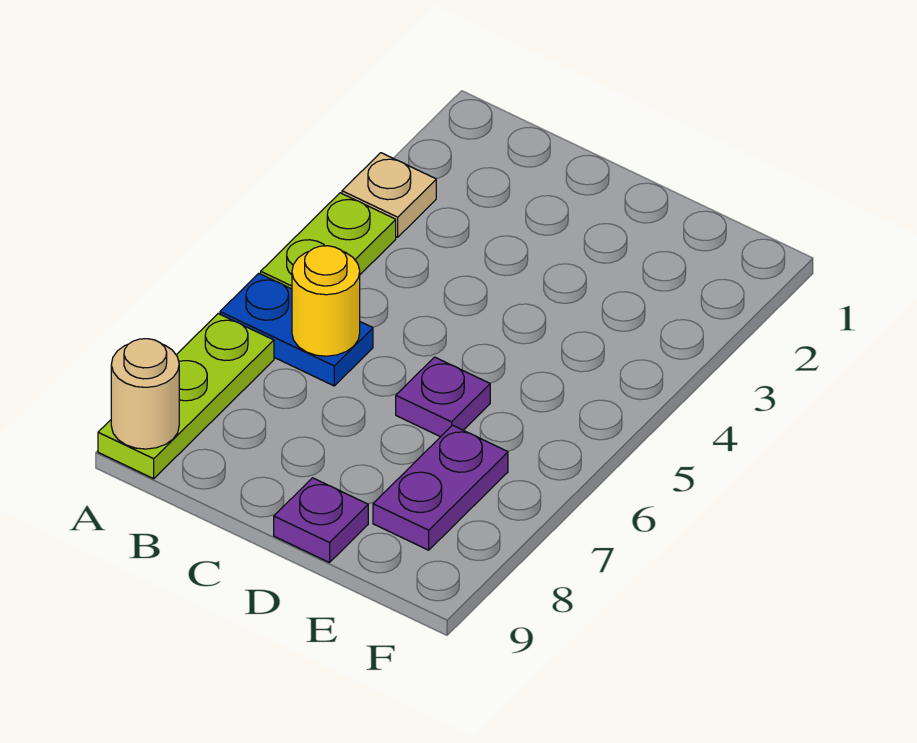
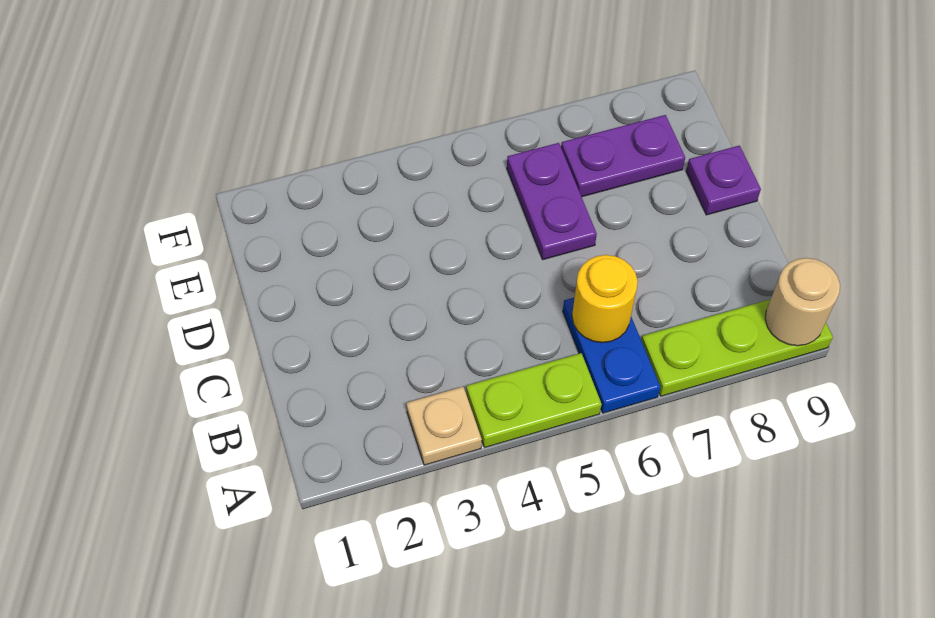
purple 1x1 plate [396,357,490,437] -> purple 1x2 plate [507,143,597,260]

